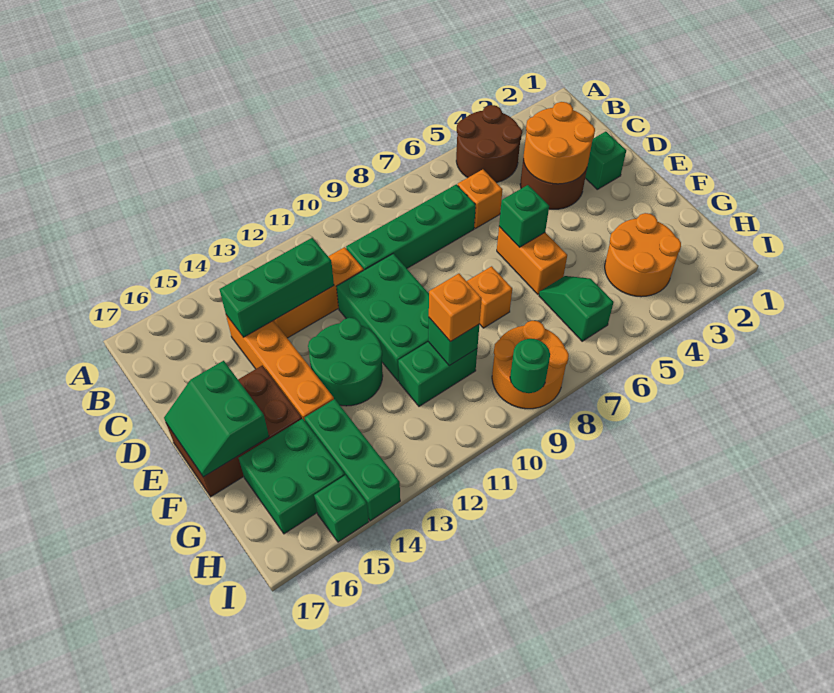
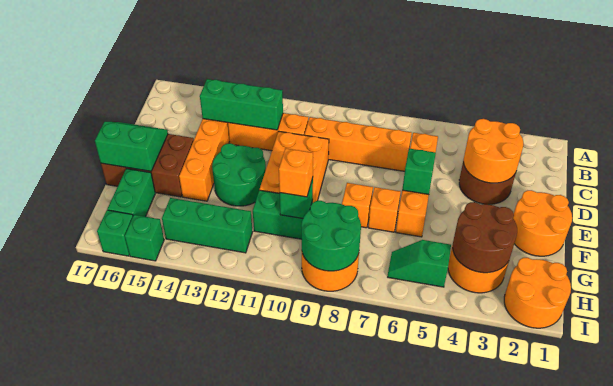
brown 2x2 round brick [456,105,522,183] -> brown 2x2 round brick moved to [453,202,517,273]
green 1x4 brick [346,184,476,270] -> orange 1x4 brick [304,117,412,171]
green 1x1 brick [585,132,626,189] -> green 1x1 brick moved to [97,210,133,256]
green 2x3 brick [337,254,429,381] -> orange 2x3 brick [260,132,329,202]
none -> orange 2x2 round brick [513,190,572,256]
green 2x2 slope [164,361,269,477] -> green 2x2 slope turned to [95,122,168,171]
none -> orange 1x1 brick [368,187,401,232]
green 1x2 slope [539,276,614,341] -> green 1x2 slope turned to [388,240,451,287]
green 1x3 brick [305,399,400,521] -> green 1x3 brick turned to [162,198,252,253]
green 2x2 brick [239,419,345,534] -> green 1x2 brick [107,169,155,217]
none -> orange 2x2 round brick [504,258,571,328]
green 1x1 round brick [510,339,550,393] -> green 2x2 round brick [301,201,361,271]

